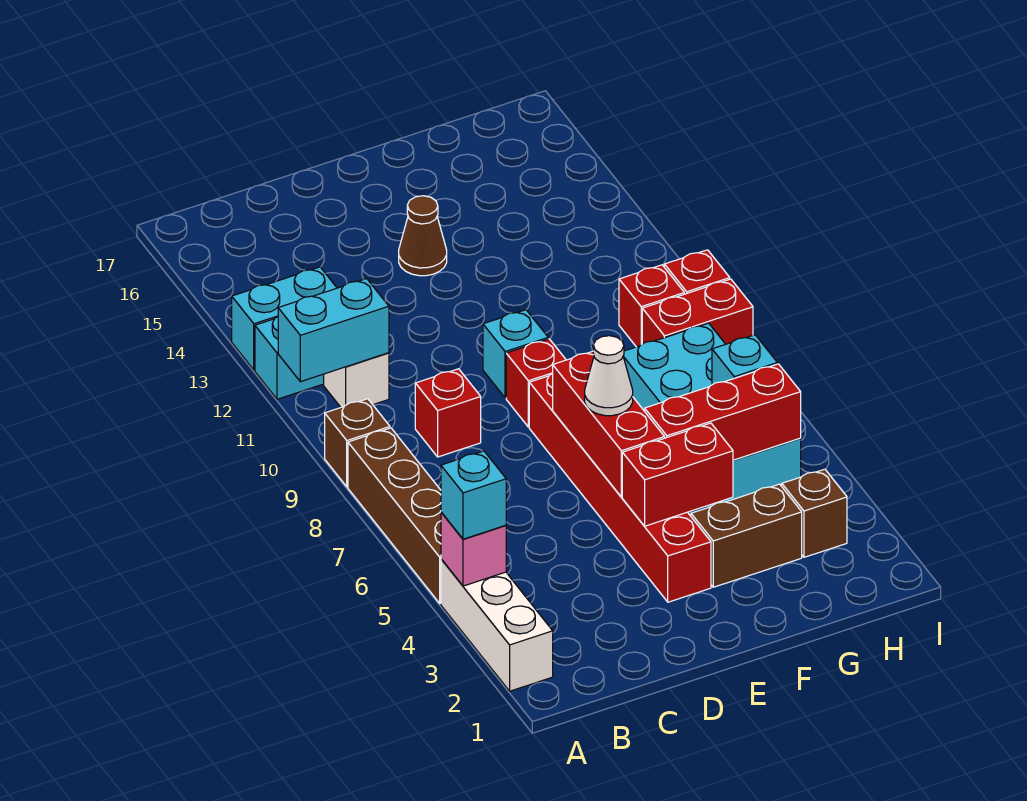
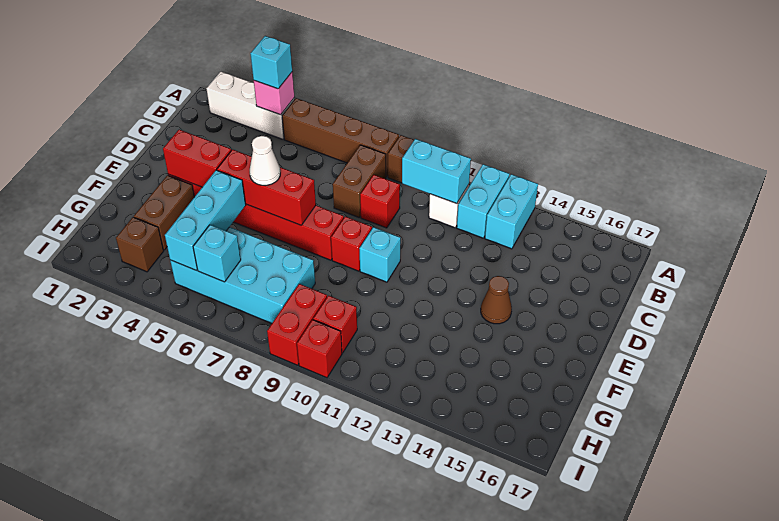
cyan 1x2 brick [278,279,389,382] -> cyan 1x2 brick turned to [402,139,471,204]
none -> brown 1x2 brick [333,145,386,218]
red 1x2 brick [622,423,733,526] -> red 1x2 brick turned to [163,130,231,187]
red 1x3 brick [645,364,801,460] -> cyan 1x3 brick [165,170,246,270]

